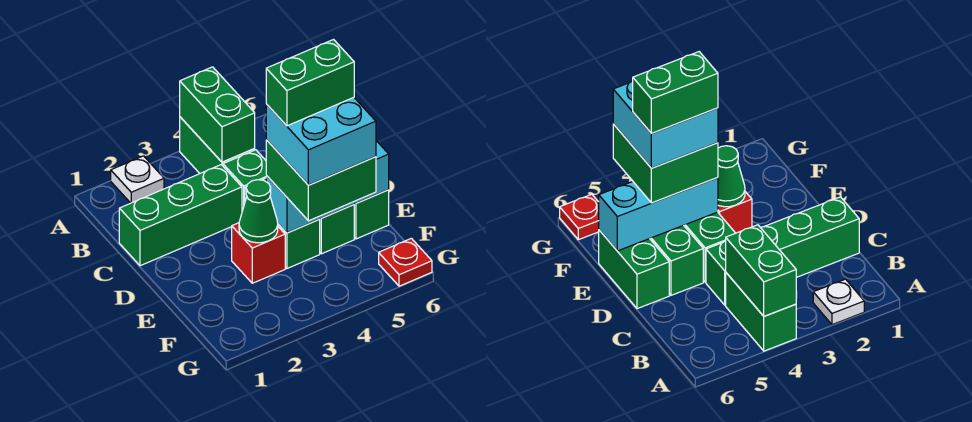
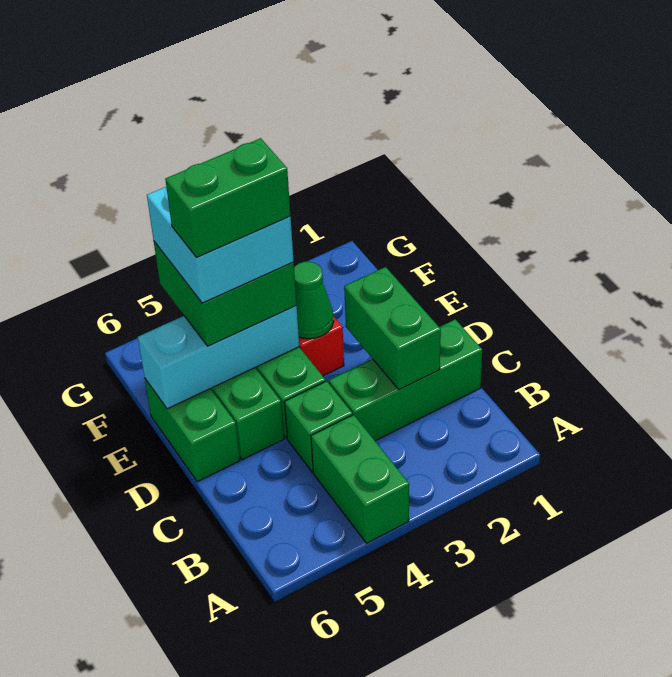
white 1x1 plate [111,156,164,203] -> none
green 1x2 brick [180,67,255,162] -> green 1x2 brick moved to [344,267,441,389]
red 1x1 plate [379,238,432,286] -> none

